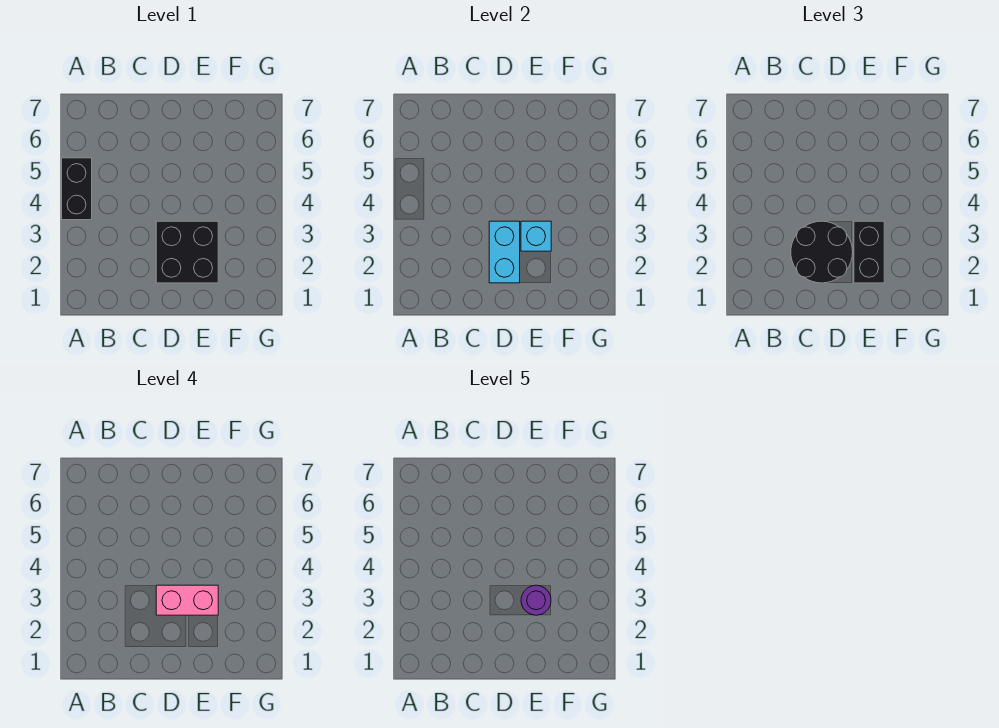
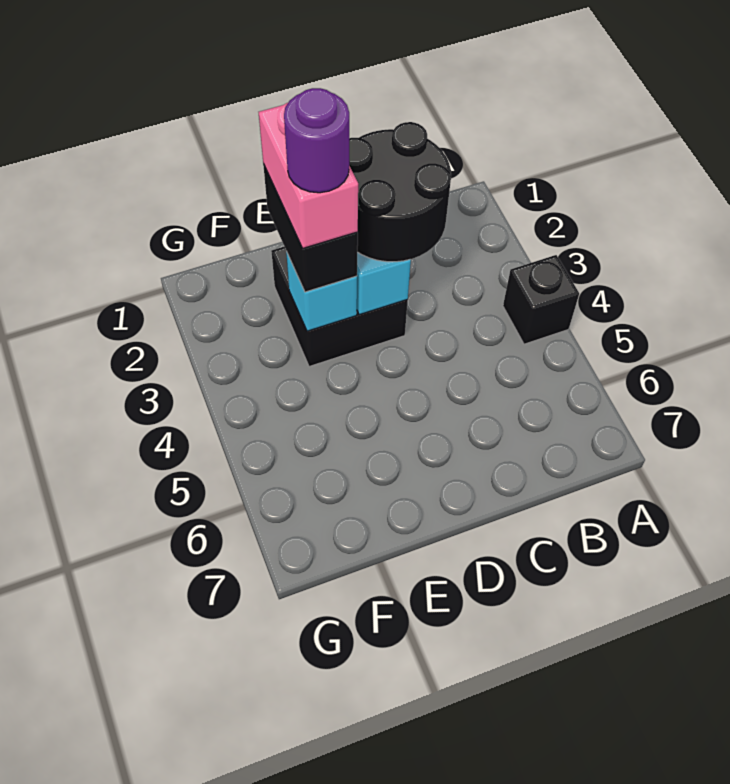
black 1x2 brick [62,158,92,220] -> black 1x1 brick [503,255,579,344]
pink 1x2 brick [156,585,218,615] -> pink 1x2 brick turned to [259,103,358,248]

